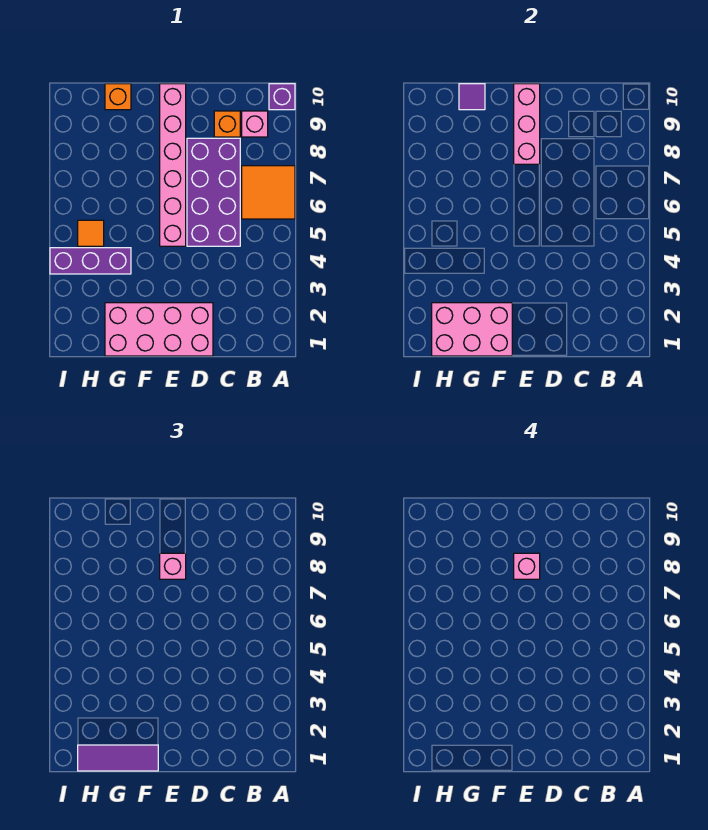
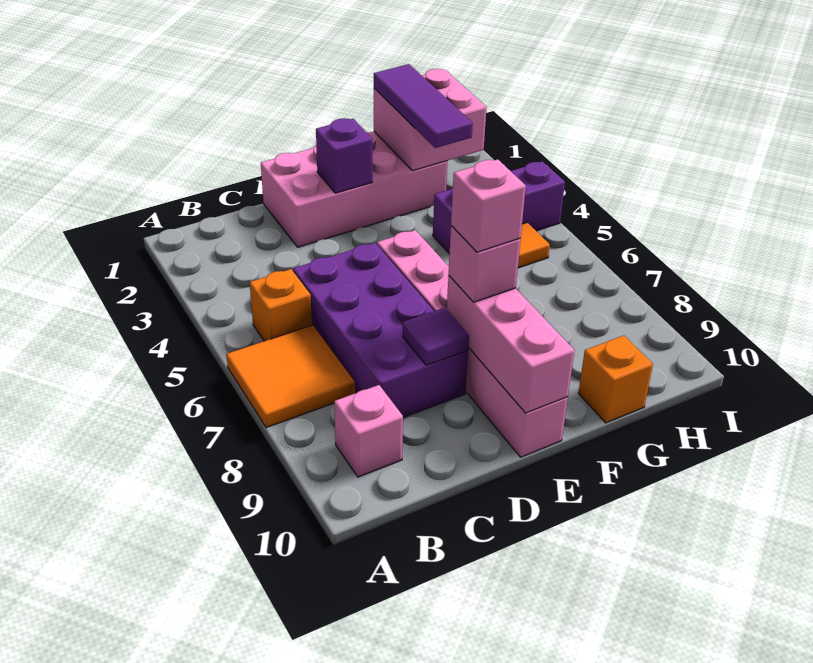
purple 1x1 brick [269,84,295,110] -> purple 1x1 brick moved to [316,118,372,193]
orange 1x1 brick [214,111,240,137] -> orange 1x1 brick moved to [250,269,312,341]
pink 2x3 brick [432,303,512,356] -> pink 2x2 brick [374,69,486,171]
purple 1x3 tile [78,745,158,771] -> purple 1x3 tile turned to [374,64,473,148]
purple 1x1 tile [459,84,485,110] -> purple 1x1 tile moved to [403,307,469,365]

